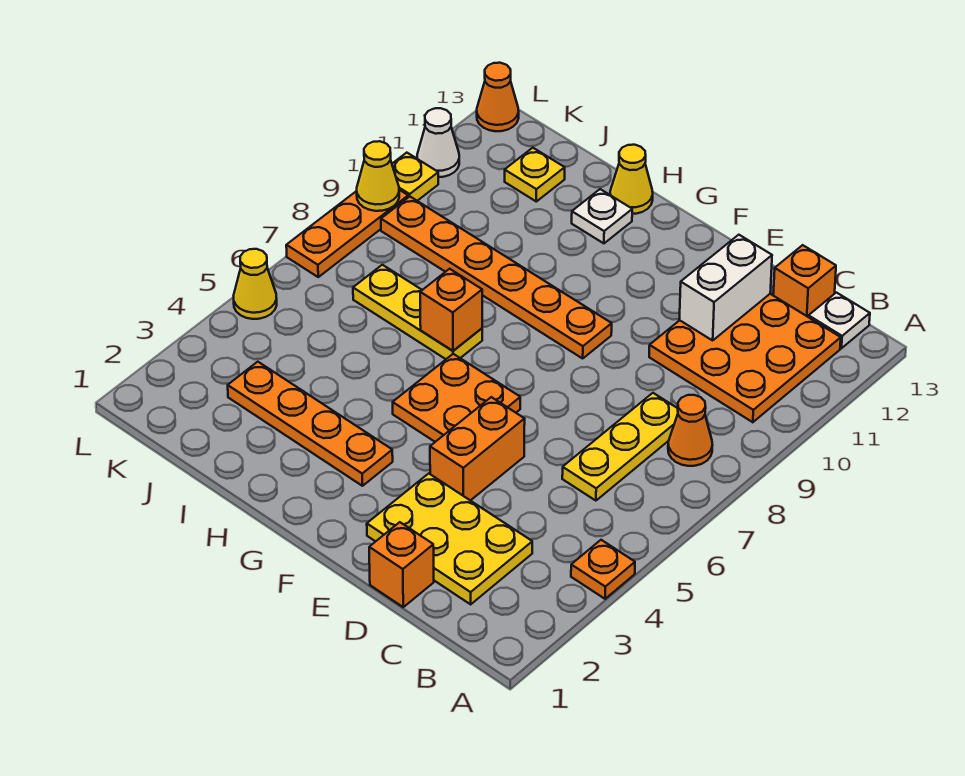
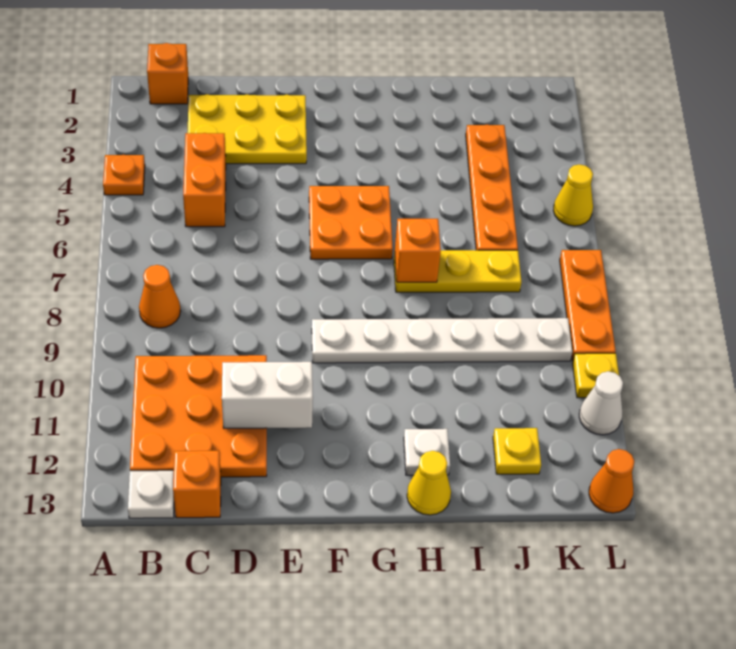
yellow 1x3 plate [562,393,678,501] -> none
orange 1x1 brick [369,522,434,607] -> orange 1x1 brick moved to [147,43,188,104]
white 1x2 brick [679,235,772,340] -> white 1x2 brick turned to [222,362,313,428]
orange 1x2 brick [430,397,525,501] -> orange 1x2 brick moved to [183,133,226,227]
orange 1x6 plate [381,197,612,358] -> white 1x6 plate [312,318,572,363]
orange 1x4 plate [228,362,393,486] -> orange 1x4 plate turned to [466,125,518,250]
yellow 1x1 cone [357,141,399,211] -> none

